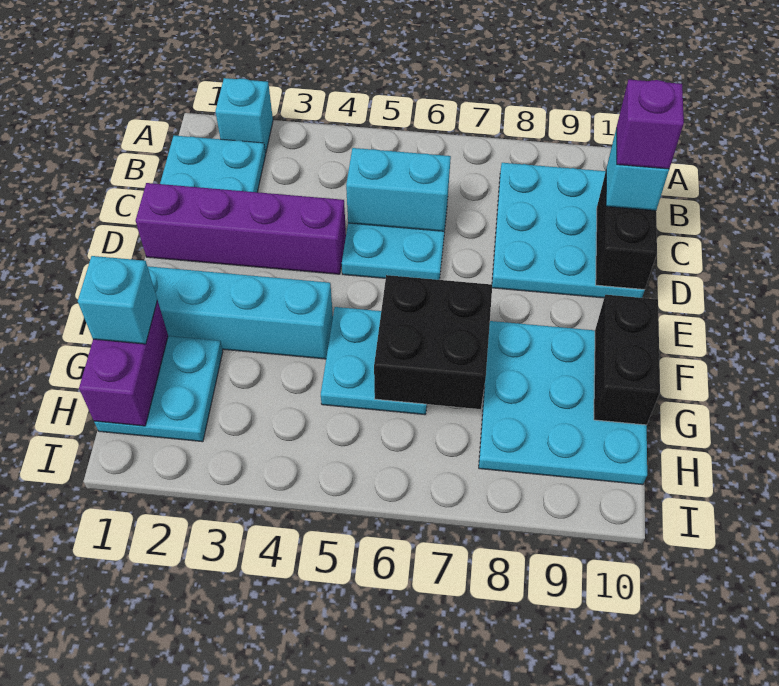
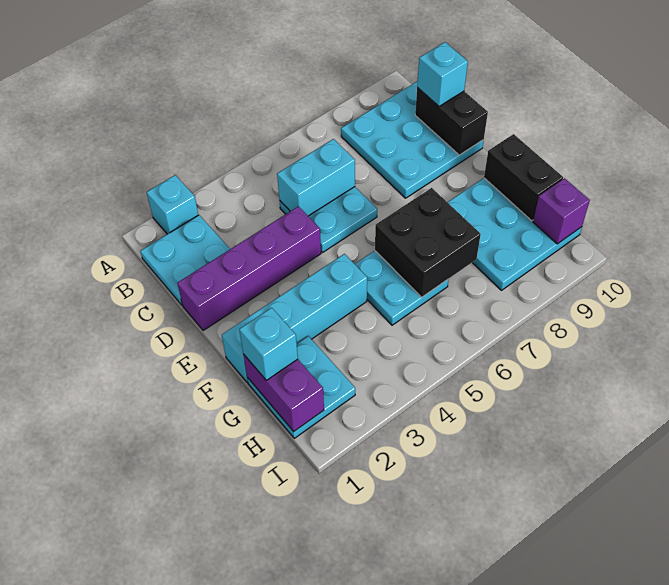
purple 1x1 brick [617,80,684,169] -> purple 1x1 brick moved to [533,178,590,244]

